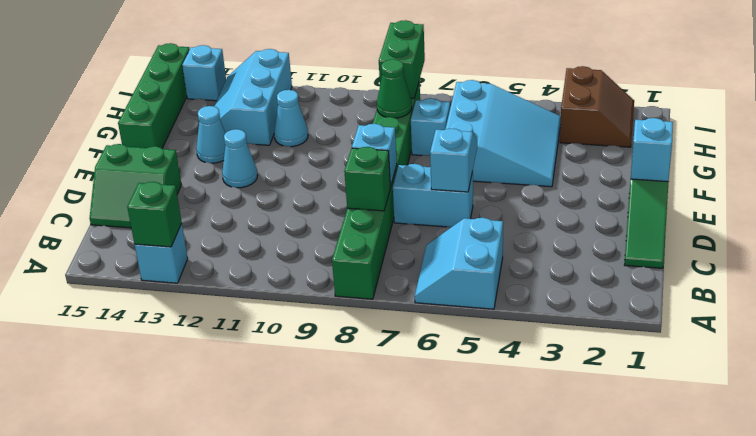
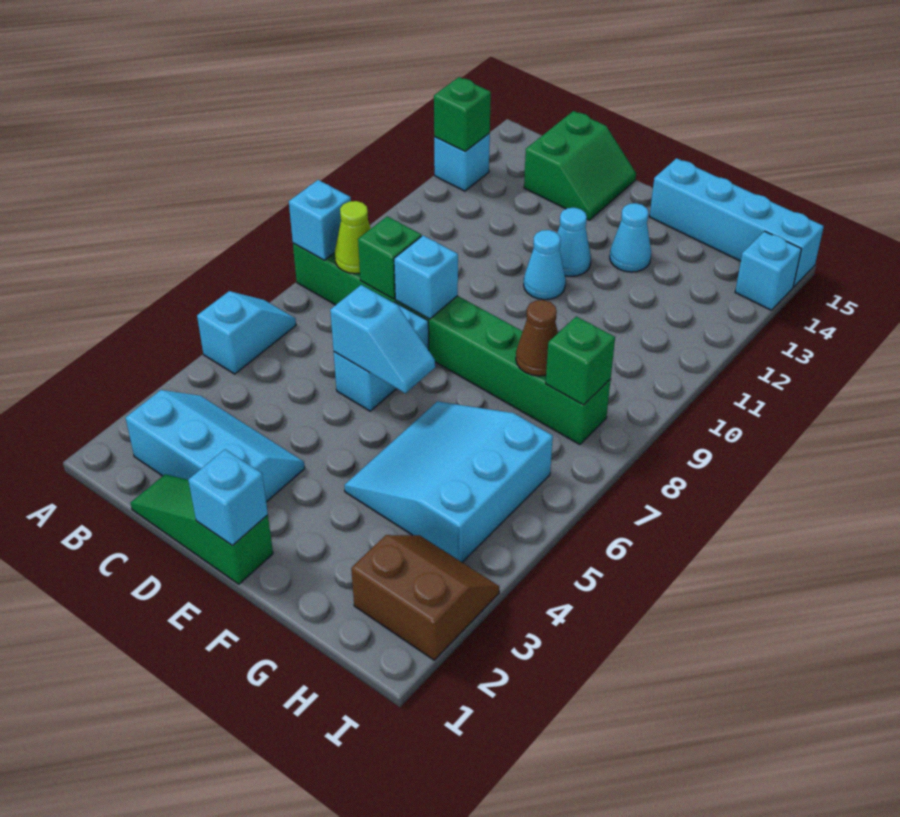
cyan 2x2 slope [415,218,503,309] -> cyan 1x2 slope [197,291,296,374]
none -> lime 1x1 cone [335,201,371,274]
green 2x2 slope [90,144,181,228] -> green 2x2 slope turned to [524,111,636,220]
cyan 3x3 slope [445,80,561,187] -> cyan 3x3 slope turned to [344,401,553,562]
green 1x4 brick [118,43,190,148] -> cyan 1x4 brick [650,158,824,287]
cyan 1x1 brick [411,98,450,155] -> cyan 1x1 brick moved to [289,180,351,260]
green 1x1 cone [377,59,412,118] -> brown 1x1 cone [516,300,558,376]
cyan 1x1 cone [274,90,308,147] -> cyan 1x1 cone moved to [524,230,566,300]
cyan 2x3 slope [214,49,292,145] -> cyan 2x3 slope moved to [126,390,305,502]
brown 2x2 slope [560,66,634,147] -> brown 2x2 slope turned to [351,535,499,660]
green 1x2 brick [379,20,425,98] -> green 1x1 brick [546,316,615,405]

